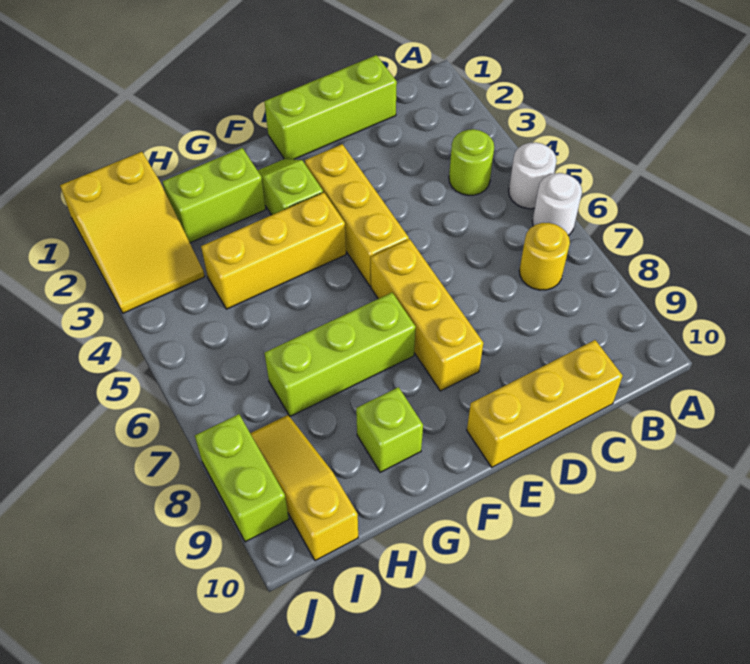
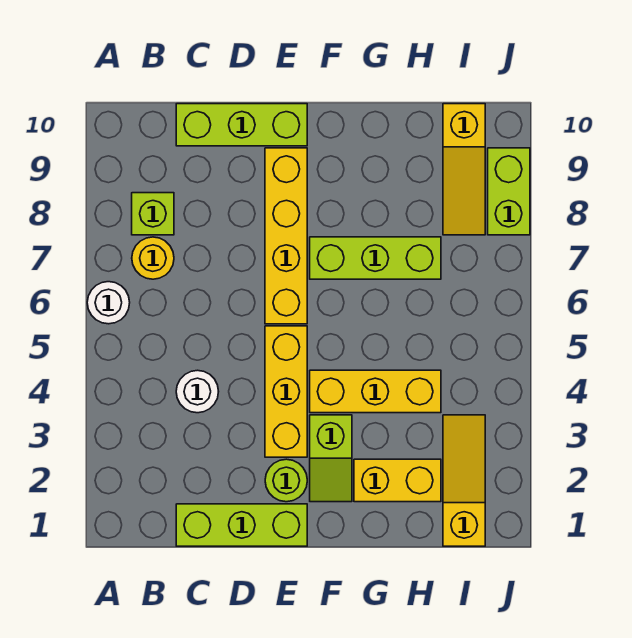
white 1x1 round brick [509,142,557,209] -> white 1x1 round brick moved to [176,370,219,413]
lime 1x1 round brick [449,129,494,195] -> lime 1x1 round brick moved to [265,459,307,502]
yellow 1x3 brick [467,340,623,467] -> lime 1x3 brick [176,104,307,146]
yellow 1x3 brick [371,239,483,391] -> yellow 1x4 brick [265,148,307,324]
lime 1x2 brick [163,148,266,243] -> yellow 1x2 brick [354,459,441,502]
lime 1x1 brick [356,387,423,472] -> lime 1x1 brick moved to [132,193,174,235]
yellow 2x3 slope [60,152,205,313] -> yellow 1x3 slope [443,415,485,546]

